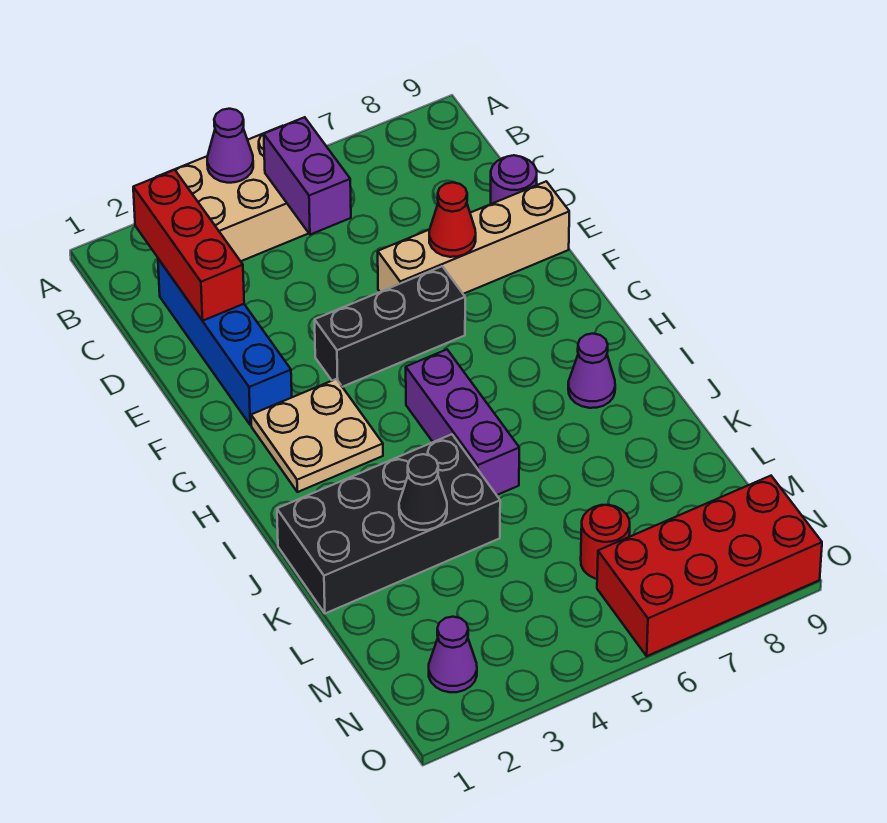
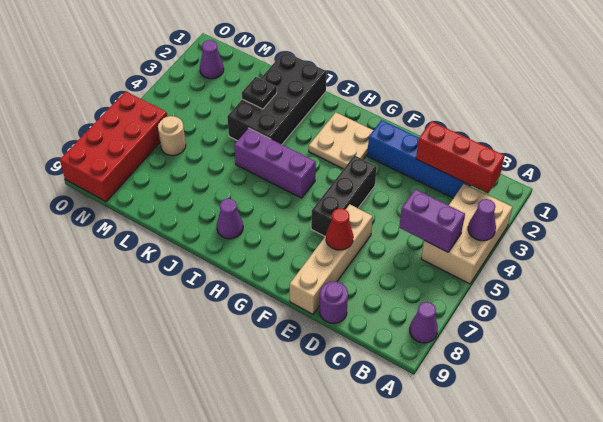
none -> purple 1x1 cone [410,302,438,343]
black 1x1 cone [399,454,447,530] -> black 1x1 plate [242,77,277,109]
red 1x1 round brick [581,505,630,579] -> tan 1x1 round brick [158,116,186,156]

